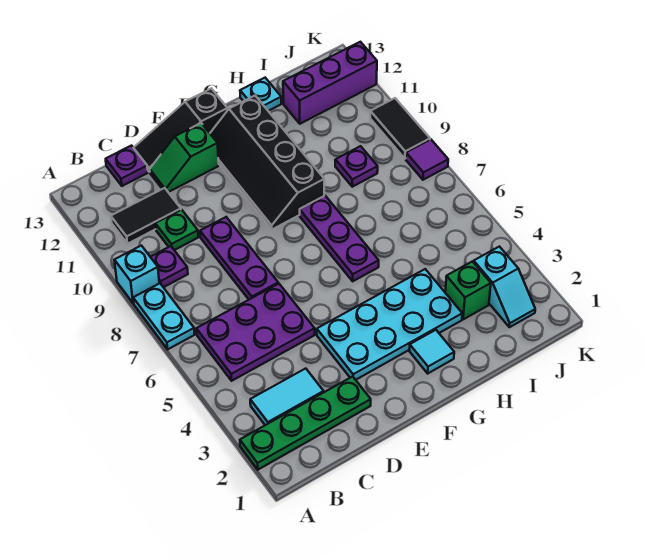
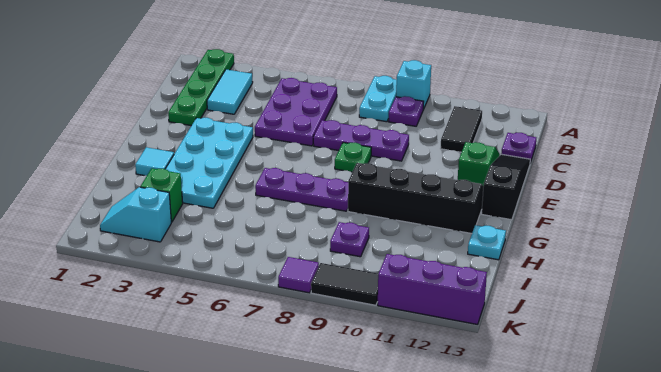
cyan 1x2 plate [133,283,195,349] -> cyan 1x2 plate turned to [359,76,397,122]
green 1x1 plate [155,210,198,250] -> green 1x1 plate moved to [335,143,371,172]
purple 1x3 brick [283,42,377,124] -> purple 1x3 brick turned to [378,254,487,325]

